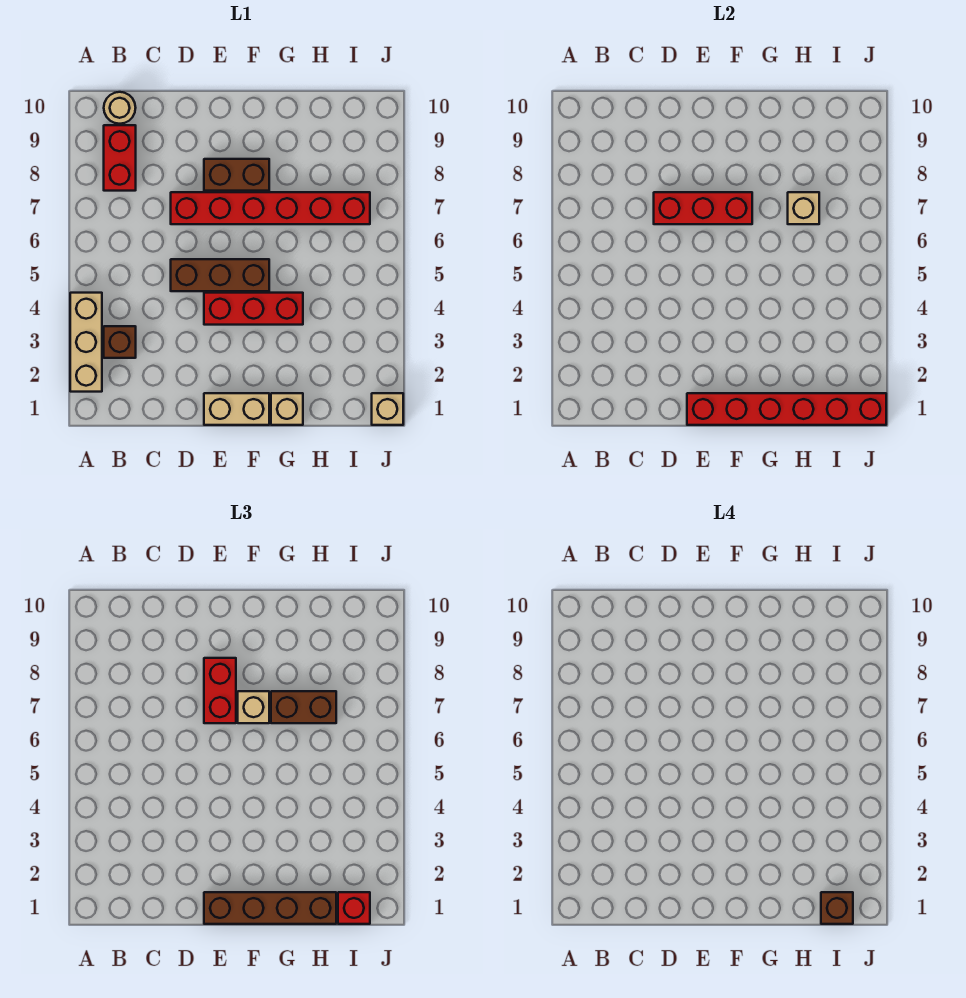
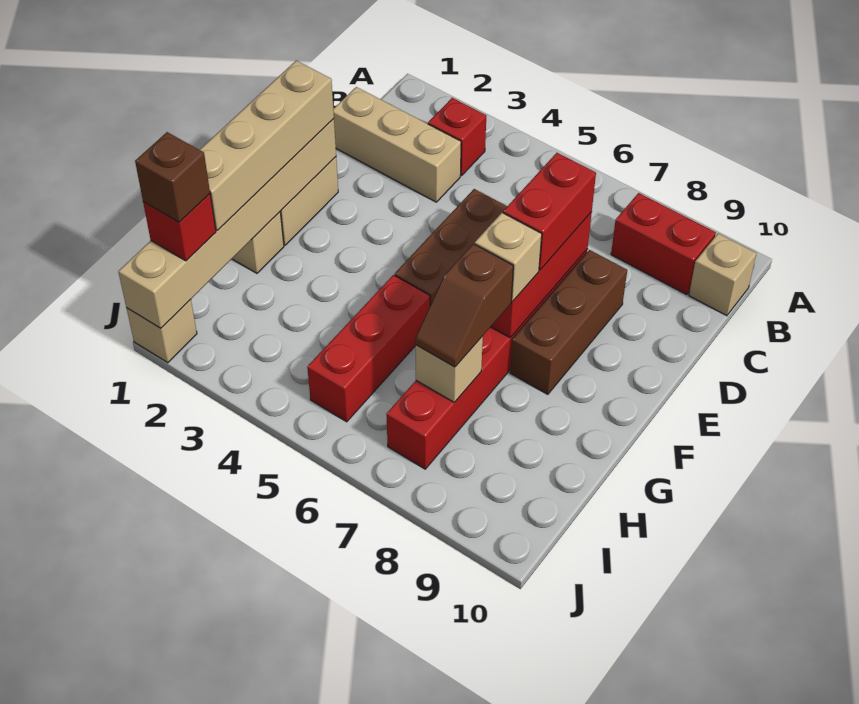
tan 1x3 brick [70,293,102,392] -> tan 1x3 brick moved to [333,87,461,202]
brown 1x1 brick [104,326,136,358] -> red 1x1 brick [428,98,486,176]
tan 1x1 round brick [104,92,136,124] -> tan 1x1 brick [689,234,757,316]
red 1x6 brick [687,393,886,425] -> tan 1x6 brick [118,119,336,328]
brown 1x4 brick [204,892,336,924] -> tan 1x4 brick [200,61,334,231]
red 1x3 brick [204,293,303,325] -> red 1x3 brick moved to [307,275,430,422]
red 1x2 brick [204,658,236,723] -> red 1x2 brick turned to [503,153,596,270]
brown 1x2 brick [204,159,269,191] -> brown 1x3 brick [510,250,627,394]
brown 1x2 brick [271,691,336,723] -> brown 1x2 slope [415,244,513,367]

